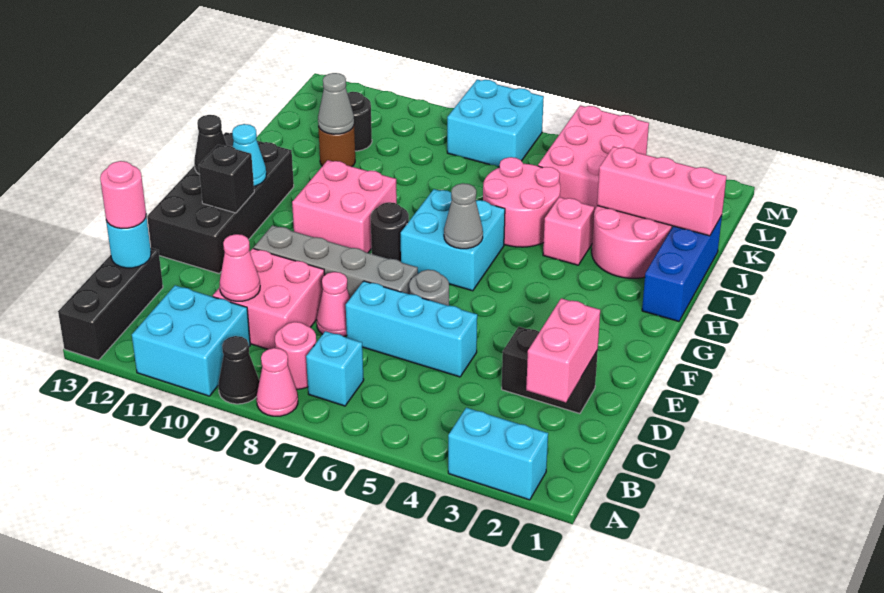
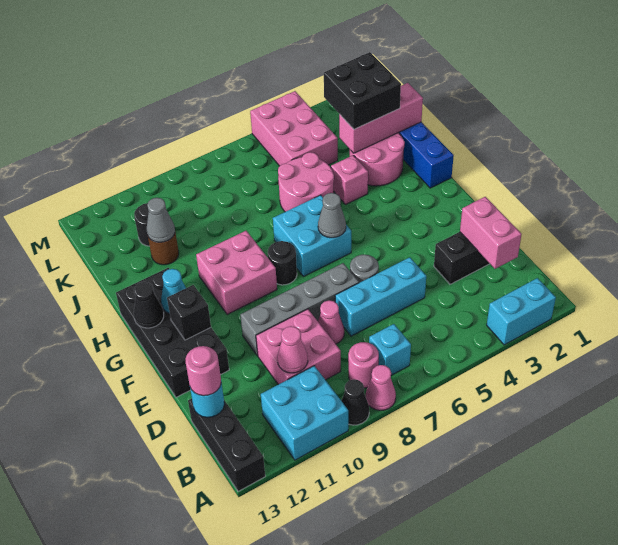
none -> black 2x2 brick [324,52,401,129]
cyan 2x2 brick [447,80,544,167] -> none

